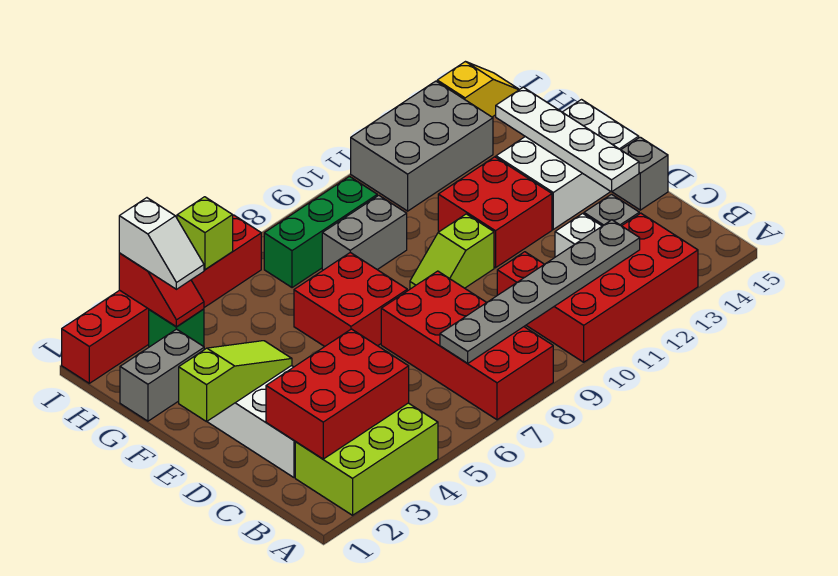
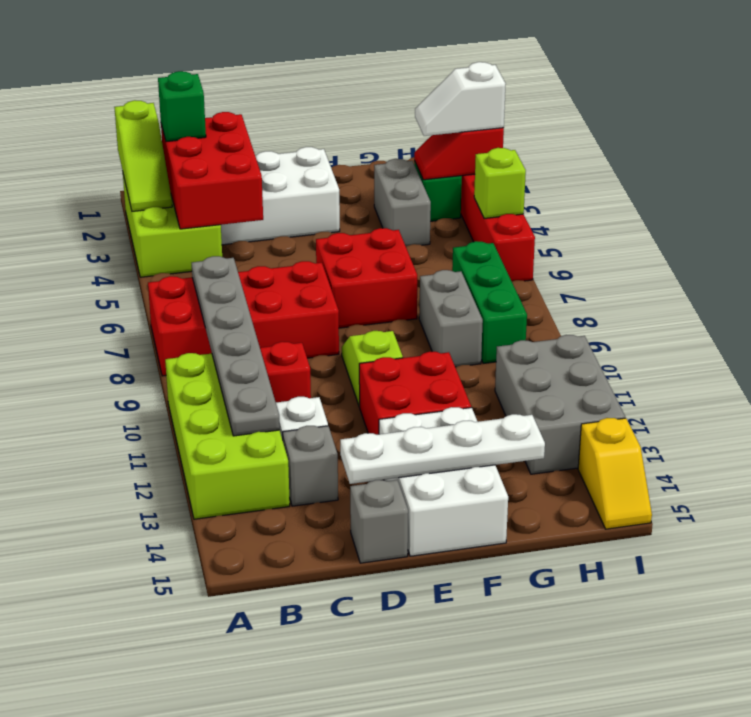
red 2x4 brick [527,213,698,362] -> lime 2x4 brick [165,353,290,519]
none -> green 1x1 brick [158,71,206,142]
lime 1x3 slope [179,341,292,422] -> lime 1x3 slope moved to [114,100,172,211]
grey 1x2 brick [120,329,204,421] -> grey 1x2 brick moved to [374,159,431,246]

